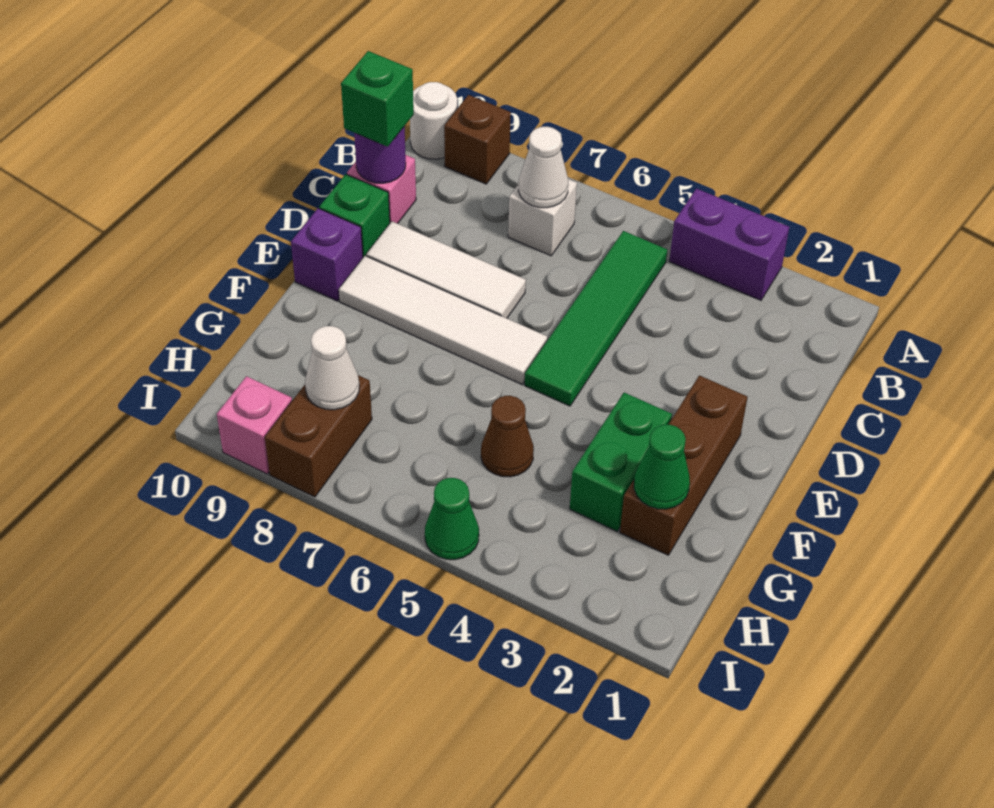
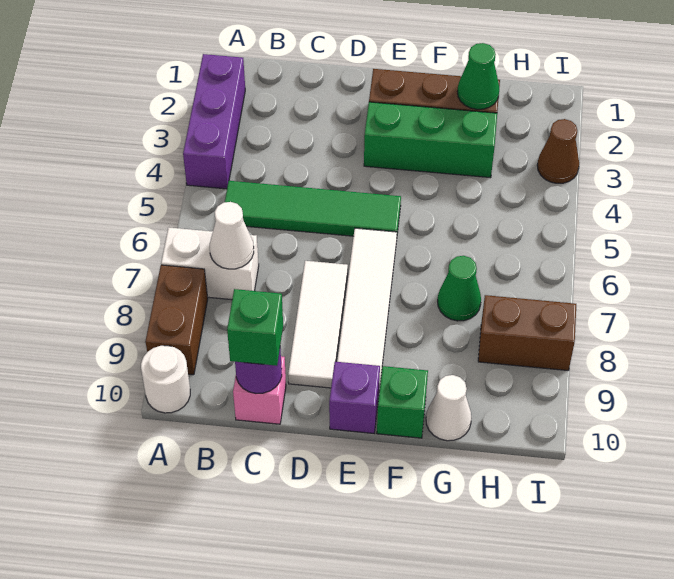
purple 1x2 brick [669,188,789,300] -> purple 1x3 brick [183,54,245,189]
brown 1x1 brick [444,95,511,184] -> brown 1x2 brick [145,265,208,375]
white 1x1 brick [508,179,577,256] -> white 1x2 brick [161,228,259,300]
green 1x1 brick [319,174,390,257] -> green 1x1 brick moved to [377,366,428,438]
green 1x2 brick [570,393,672,531] -> green 1x3 brick [364,102,497,178]
brown 1x1 cone [481,396,534,477] -> brown 1x1 cone moved to [537,119,579,183]
white 1x1 cone [305,326,359,410] -> white 1x1 cone moved to [426,375,471,441]
green 1x1 cone [425,478,479,560] -> green 1x1 cone moved to [438,256,481,321]
pink 1x1 brick [217,376,292,474] -> none

